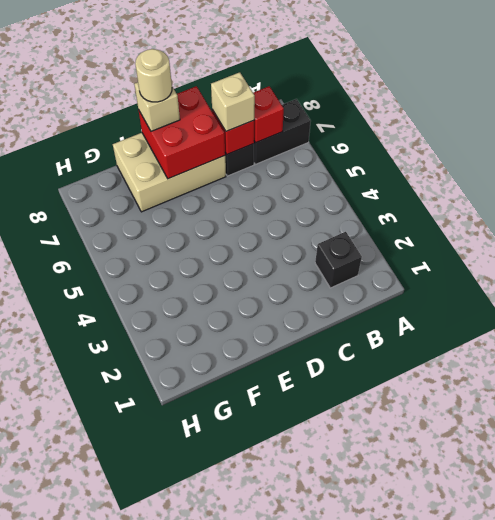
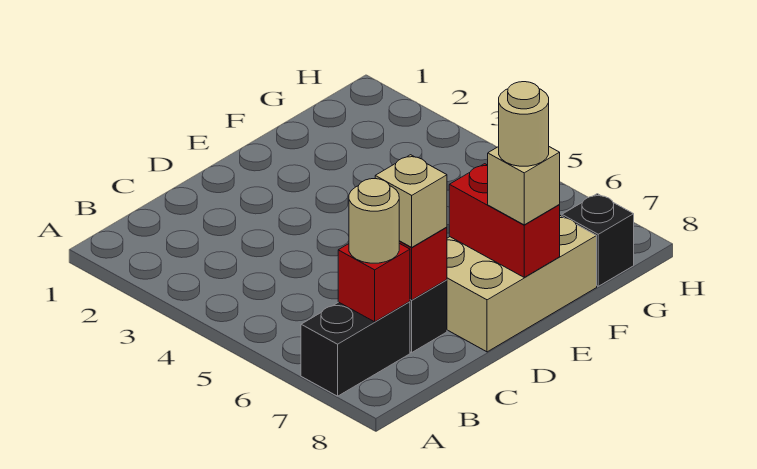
black 1x1 brick [315,232,362,288] -> black 1x1 brick moved to [562,194,634,286]
none -> tan 1x1 round brick [349,179,399,263]
red 2x2 brick [139,86,225,179] -> red 1x2 brick [449,164,560,277]

